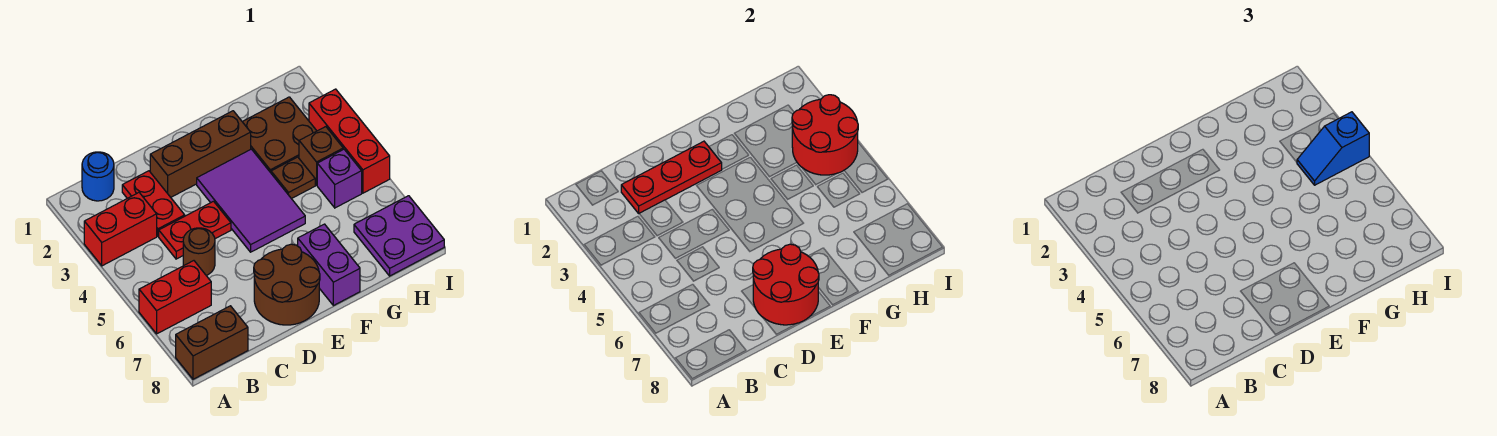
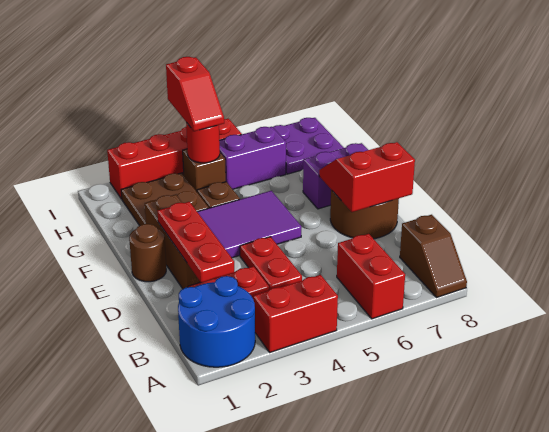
red 1x2 brick [84,193,157,266] -> red 1x2 brick turned to [253,275,338,352]
brown 1x2 brick [176,306,248,379] -> brown 1x2 slope [400,215,467,298]
blue 1x1 round brick [82,152,114,201] -> blue 2x2 round brick [178,276,255,367]
brown 1x1 round brick [183,228,215,275] -> brown 1x1 round brick moved to [129,224,166,282]
red 2x2 round brick [753,244,819,325] -> red 2x2 slope [319,142,415,212]
red 2x2 round brick [792,95,858,175] -> red 1x1 round brick [186,122,220,163]
blue 1x2 slope [1297,112,1369,185] -> red 1x2 slope [166,57,224,131]
purple 1x1 brick [317,149,362,208] -> purple 1x2 brick [219,127,286,189]
red 1x3 brick [309,89,390,193] -> red 1x4 brick [107,119,242,199]

